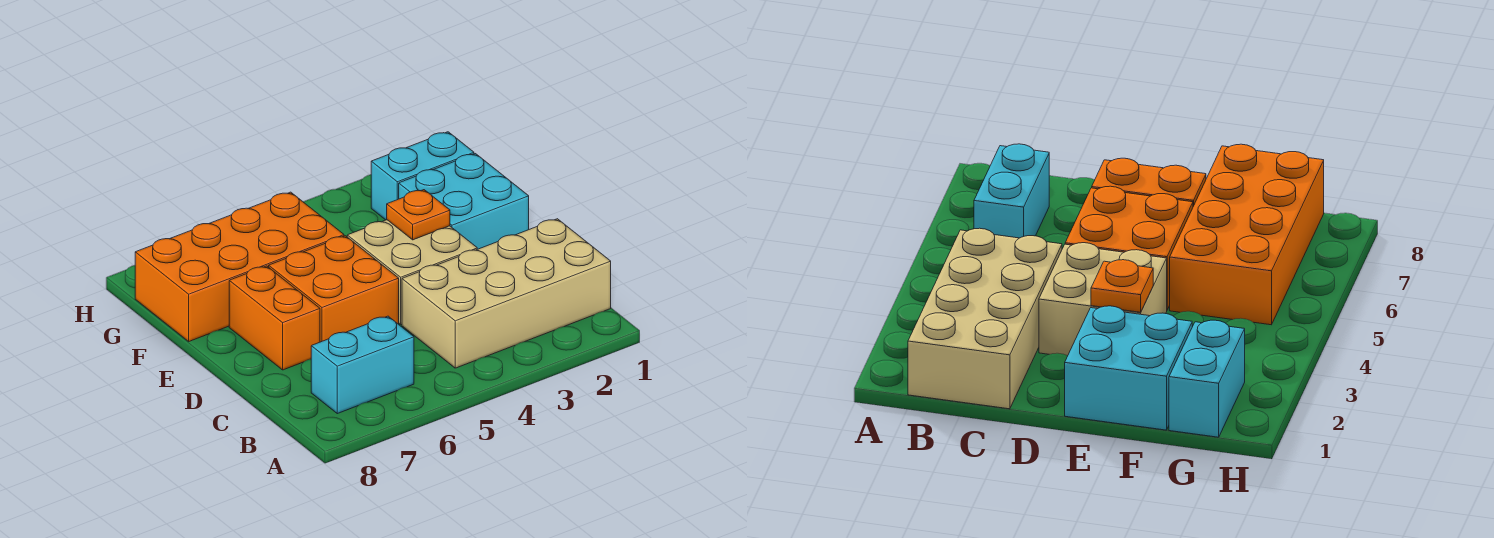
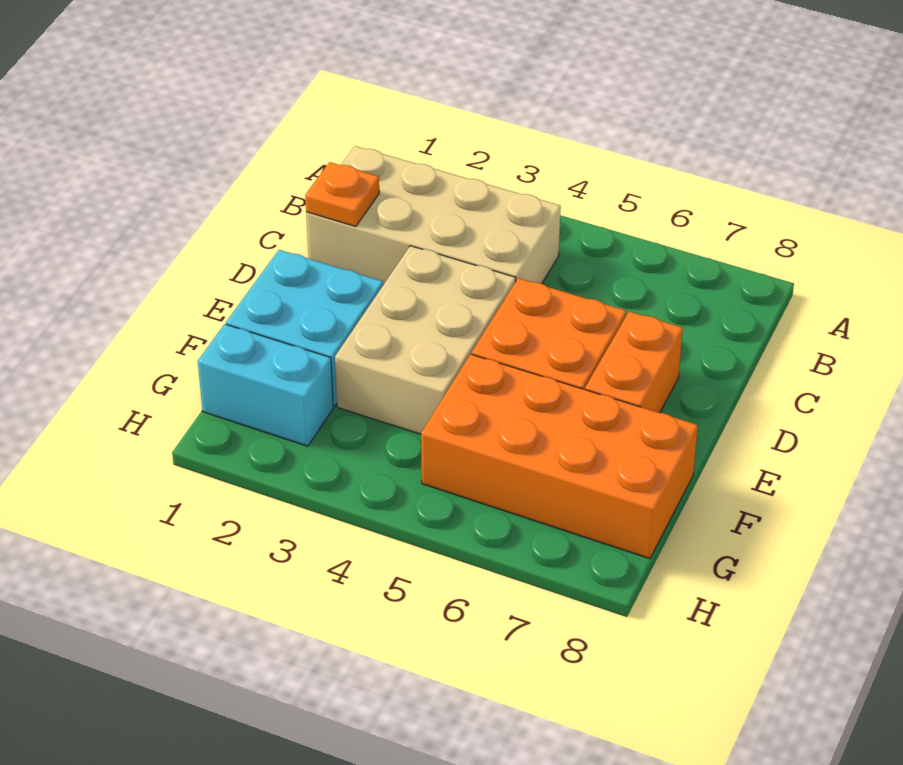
cyan 1x2 brick [311,316,414,414] -> none
tan 2x2 brick [347,220,477,324] -> tan 2x3 brick [335,246,516,434]
orange 1x1 plate [387,190,450,240] -> orange 1x1 plate moved to [305,162,379,227]

